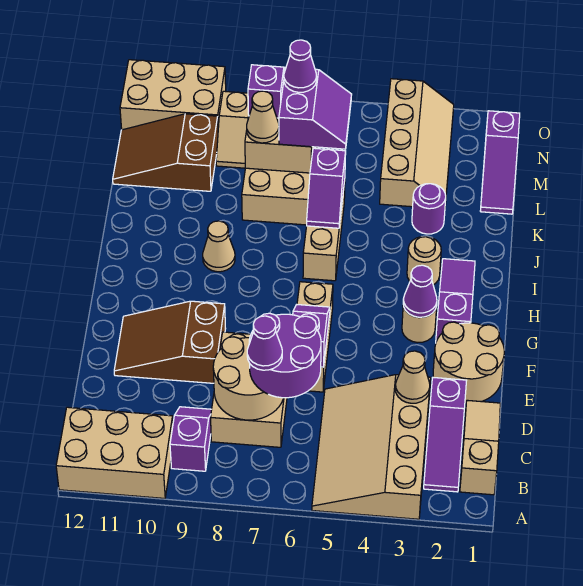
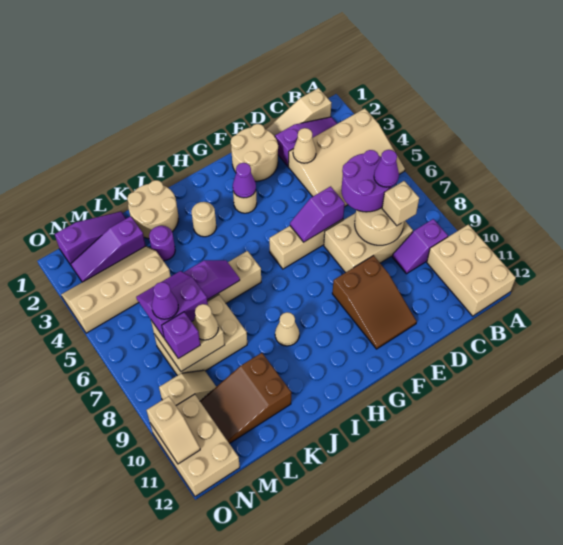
none -> tan 1x1 brick [382,181,419,226]
purple 1x3 slope [436,259,475,342] -> purple 1x3 slope moved to [71,216,146,282]
none -> tan 2x2 round brick [127,180,178,239]
brown 2x3 slope [113,114,218,191] -> brown 2x3 slope turned to [200,353,291,444]
none -> tan 1x2 slope [147,396,200,464]

